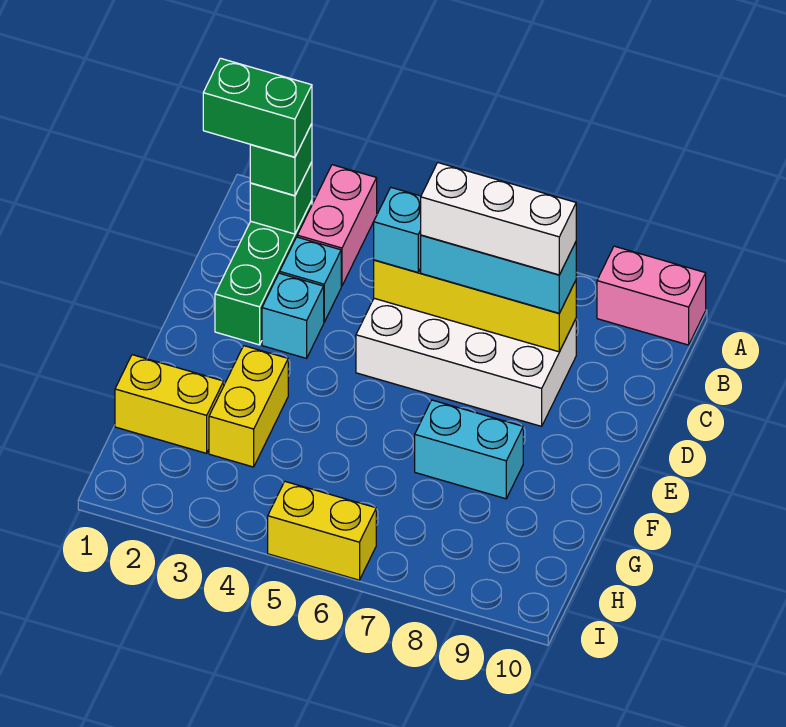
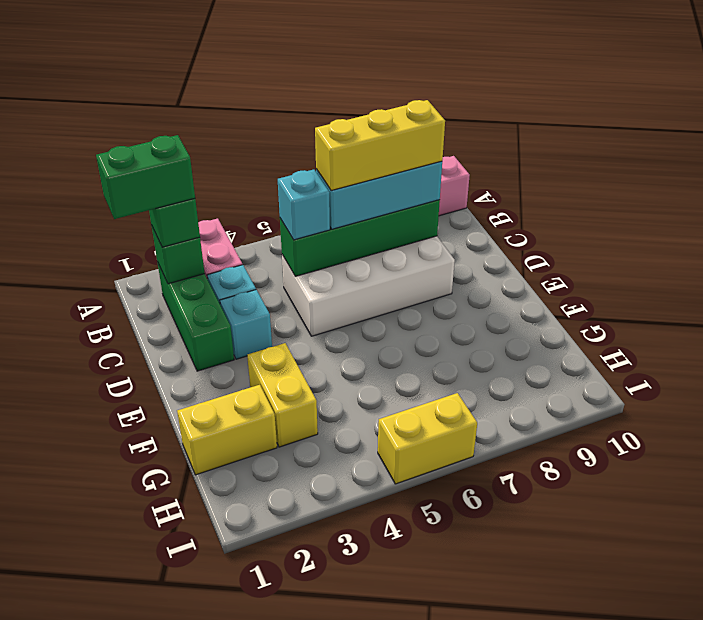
yellow 1x4 brick [374,260,576,352] -> green 1x4 brick [280,200,440,276]
white 1x3 brick [421,163,576,275] -> yellow 1x3 brick [315,100,445,191]
cyan 1x2 brick [415,400,523,499] -> none

